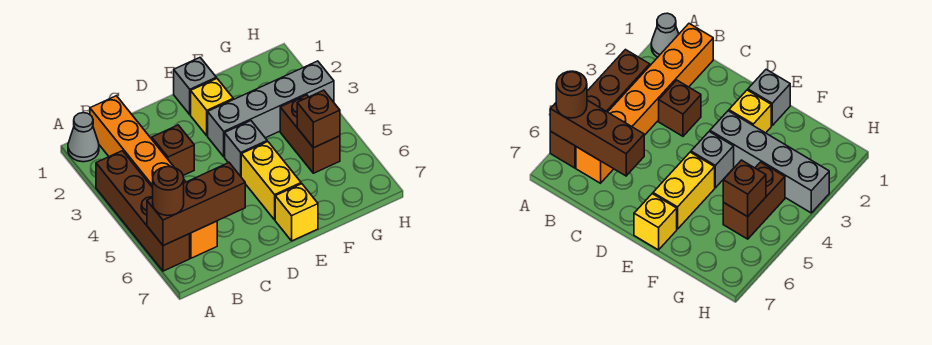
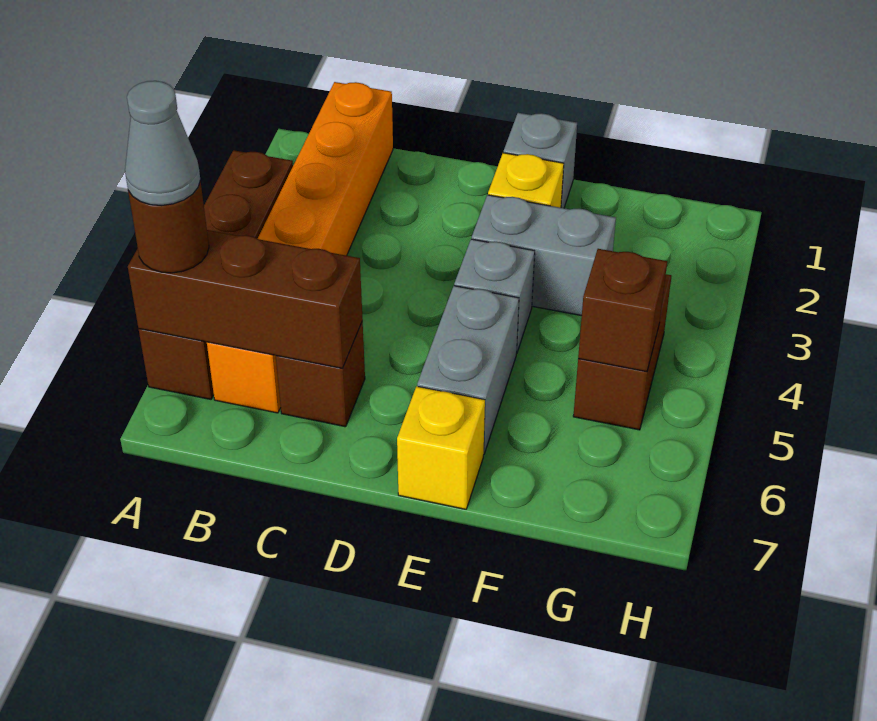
grey 1x1 cone [68,113,99,162] -> grey 1x1 cone moved to [125,81,200,205]
brown 1x1 brick [152,125,194,175] -> brown 1x1 brick moved to [276,321,365,427]
grey 1x4 brick [208,61,334,157] -> grey 1x2 brick [472,195,616,316]
yellow 1x2 brick [241,142,301,220] -> grey 1x2 brick [417,286,519,454]

